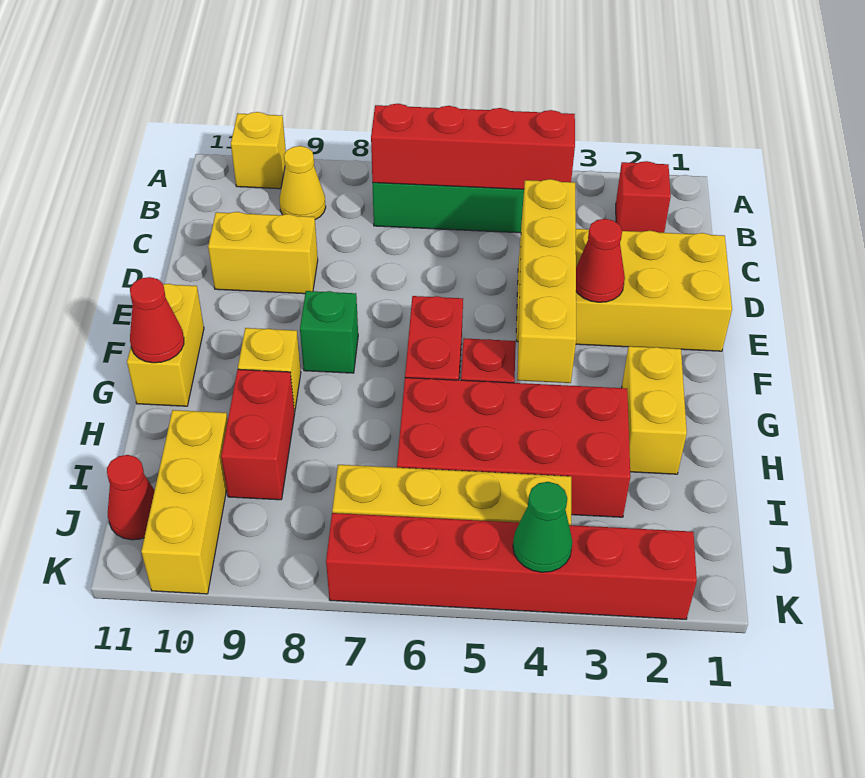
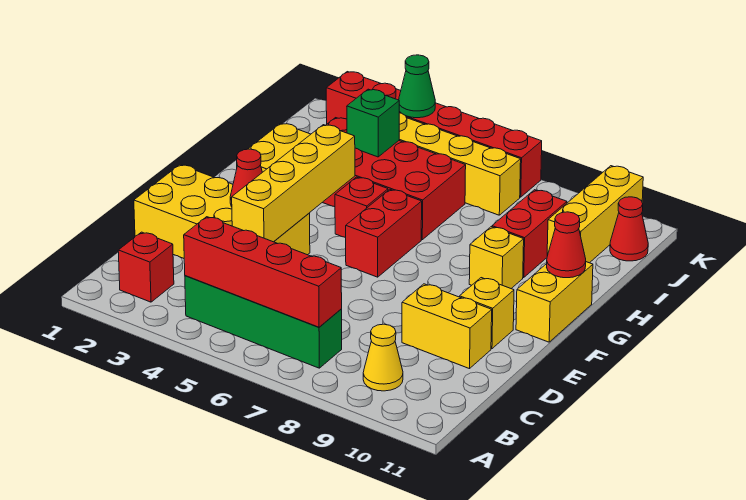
yellow 1x1 brick [231,112,286,189] -> yellow 1x1 brick moved to [460,278,514,349]
green 1x1 brick [300,291,358,373] -> green 1x1 brick moved to [347,89,399,157]

